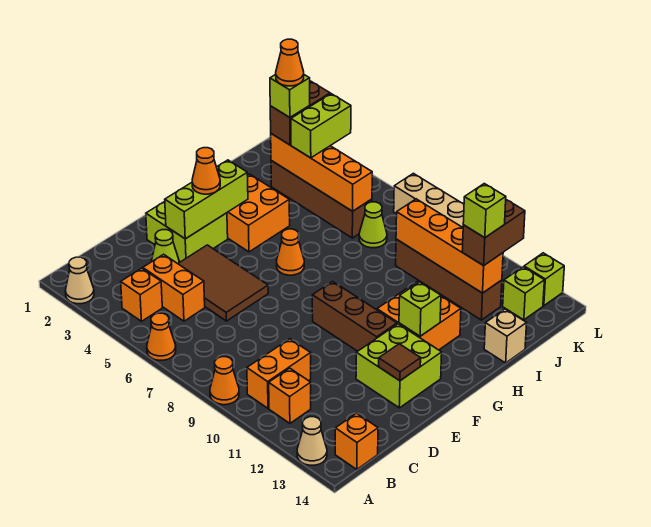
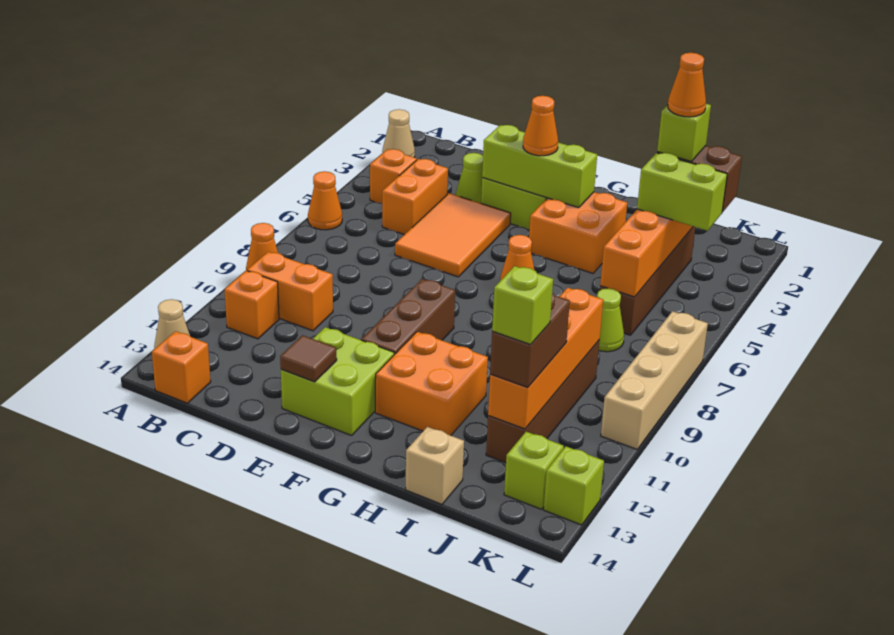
brown 2x3 tile [178,245,268,321] -> orange 2x3 tile [395,193,511,277]
lime 1x1 brick [399,282,441,336] -> none
brown 1x2 brick [462,200,525,266] -> brown 1x2 brick turned to [490,293,570,388]

